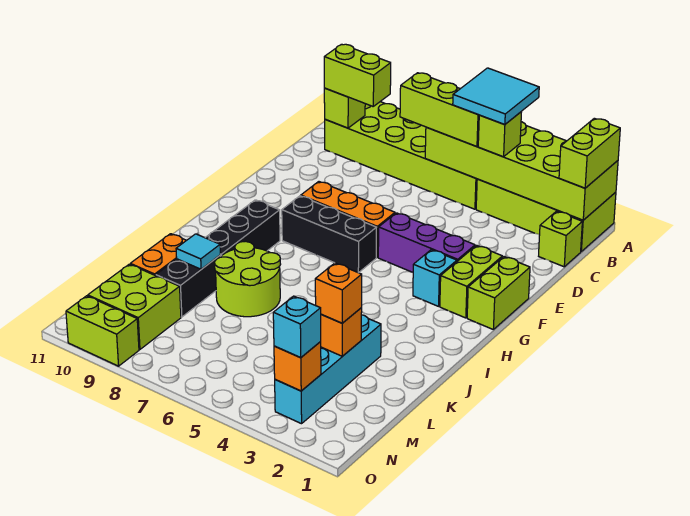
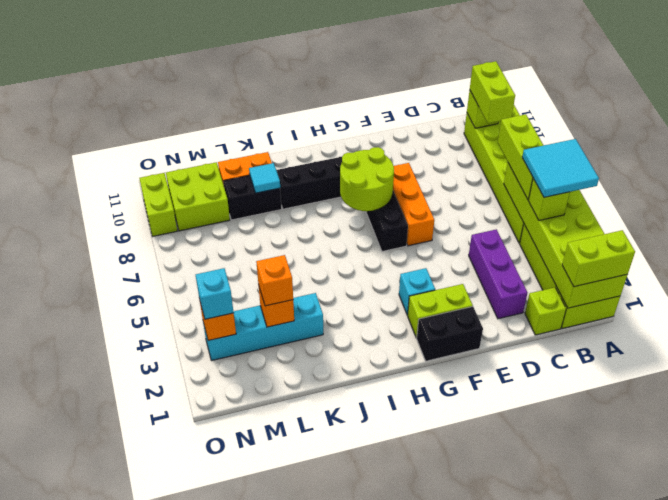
lime 1x2 brick [467,257,530,329] -> black 1x2 brick [417,307,483,361]
purple 1x3 brick [378,213,475,272] -> purple 1x3 brick moved to [469,229,527,319]
lime 2x2 round brick [215,241,281,317] -> lime 2x2 round brick moved to [340,147,394,211]

